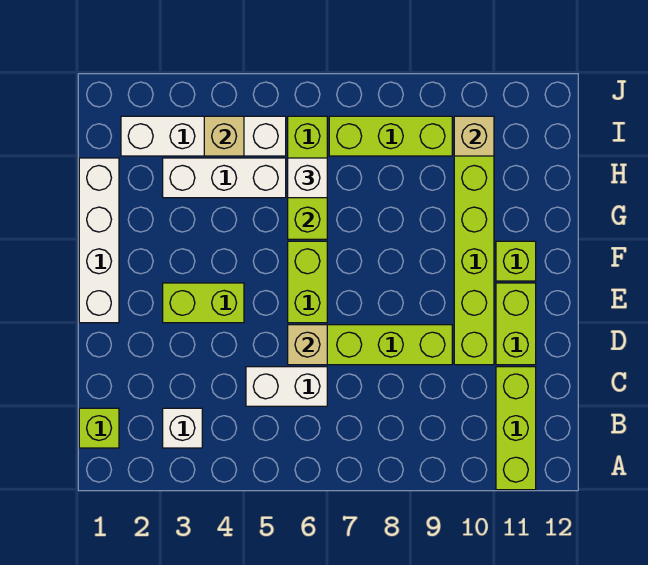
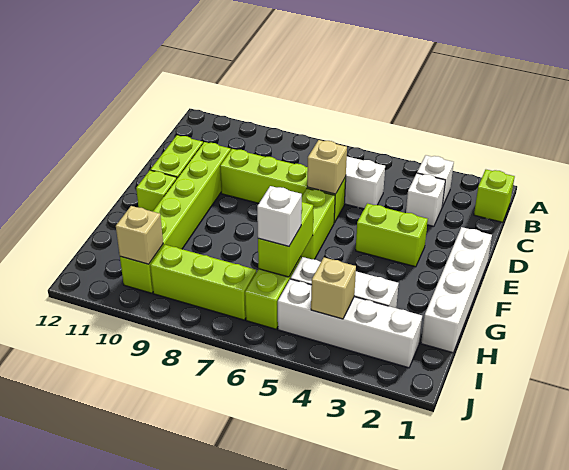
lime 1x3 brick [496,367,536,490] -> none
none -> white 1x1 brick [406,173,445,226]

